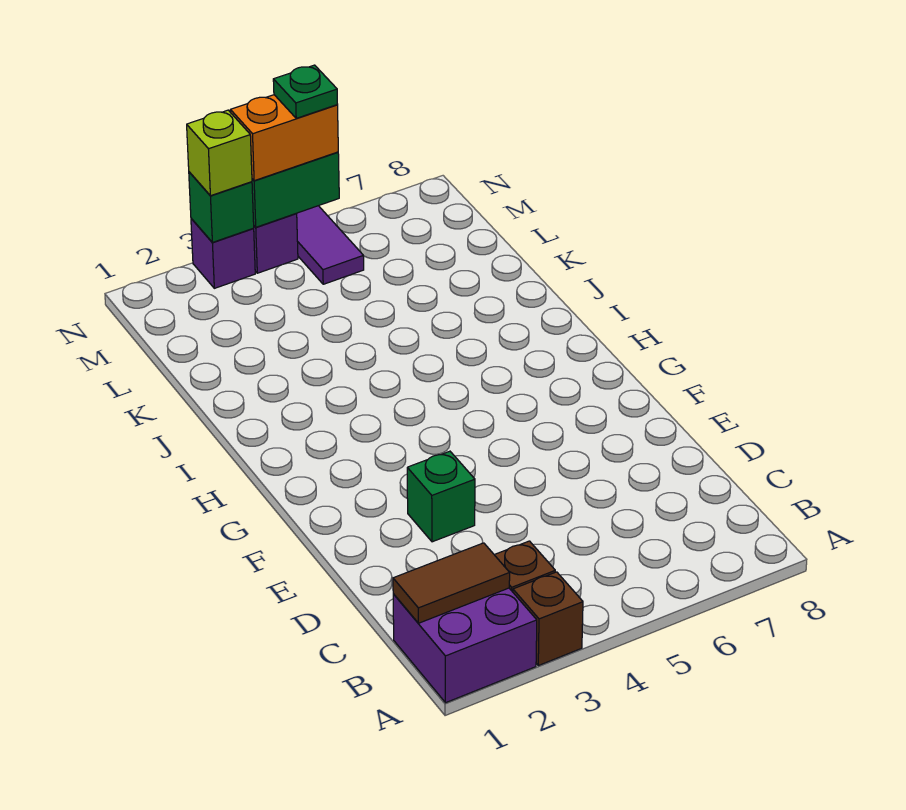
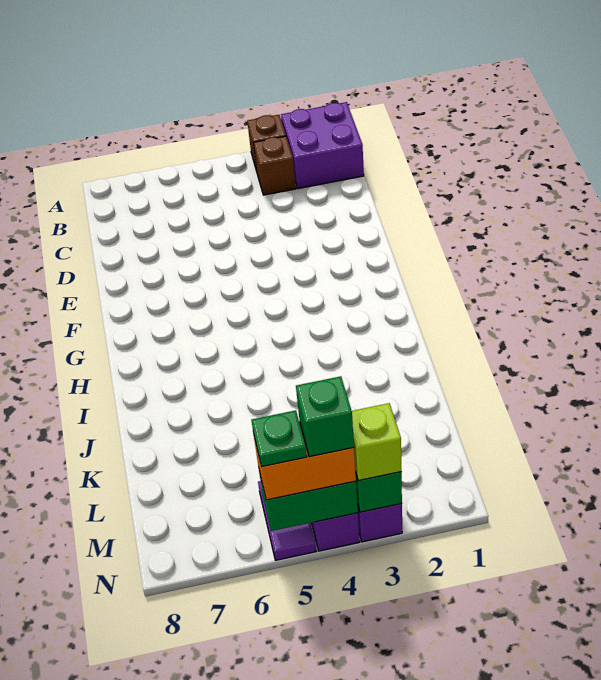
brown 1x2 tile [393,543,510,623] -> none
green 1x1 brick [407,451,475,542] -> green 1x1 brick moved to [296,376,354,457]

